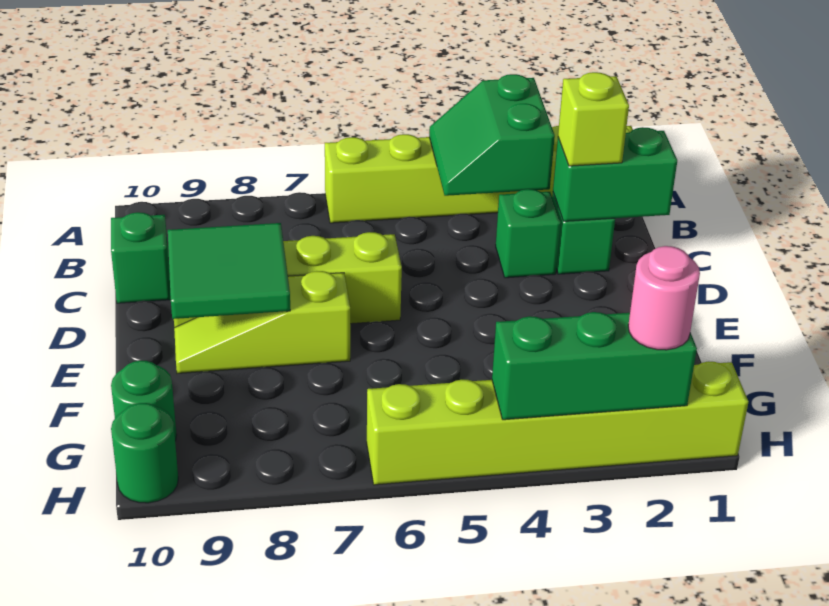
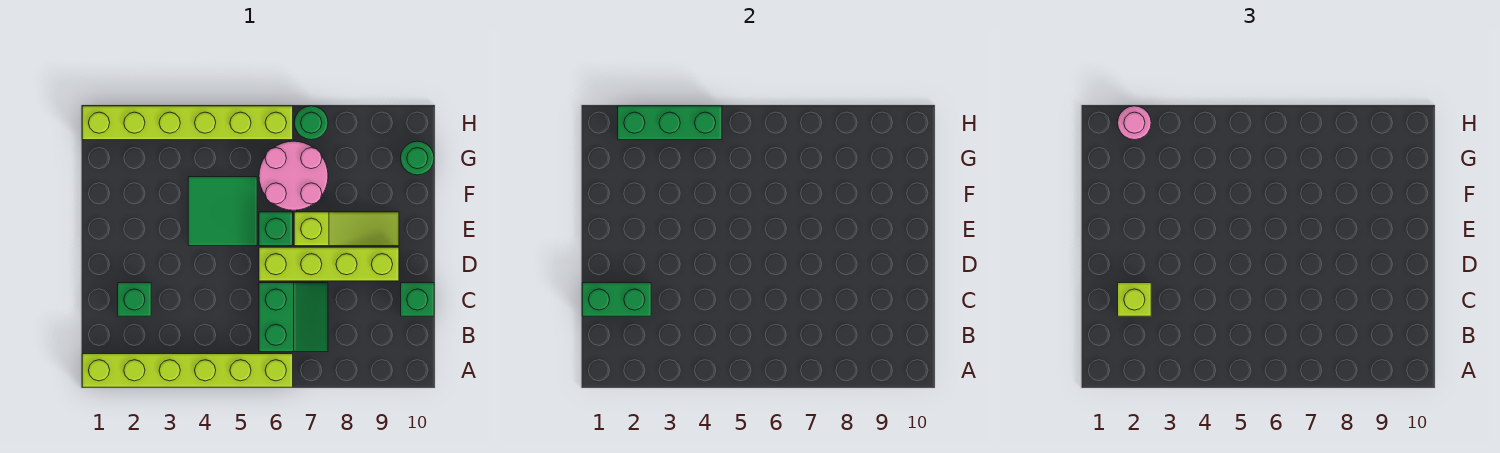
green 2x2 slope [429,74,555,196] -> green 2x2 slope moved to [259,283,328,352]
green 1x1 brick [496,189,561,278] -> green 1x1 brick moved to [259,212,293,246]
green 2x2 tile [168,223,290,319] -> green 2x2 tile moved to [188,177,257,246]
none -> pink 2x2 round brick [259,141,328,210]
green 1x1 round brick [111,403,178,503] -> green 1x1 round brick moved to [294,106,328,140]

